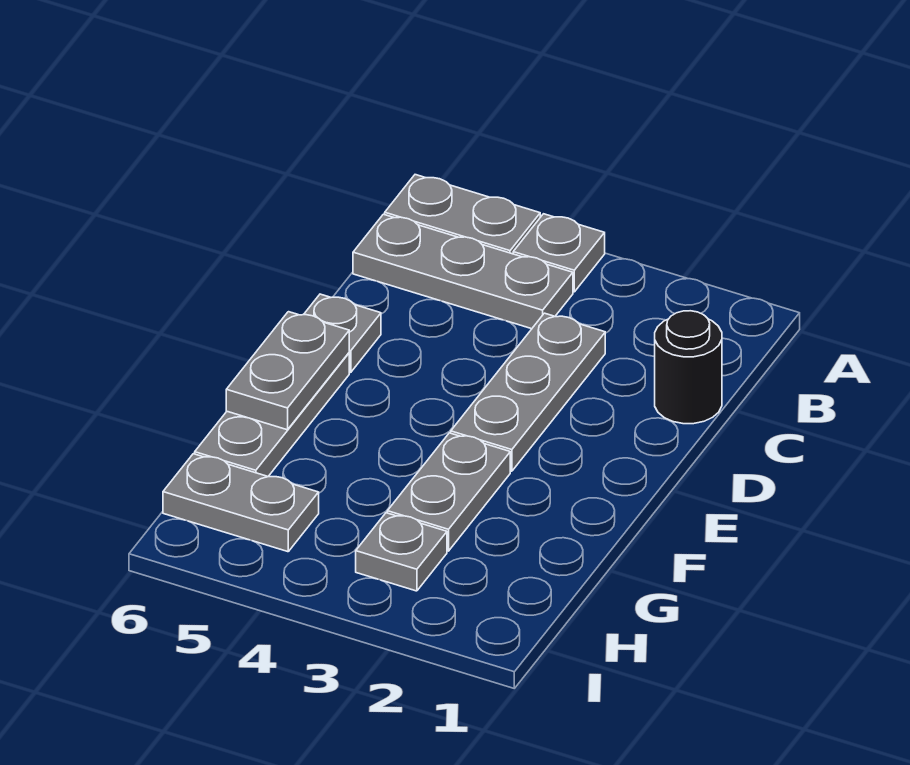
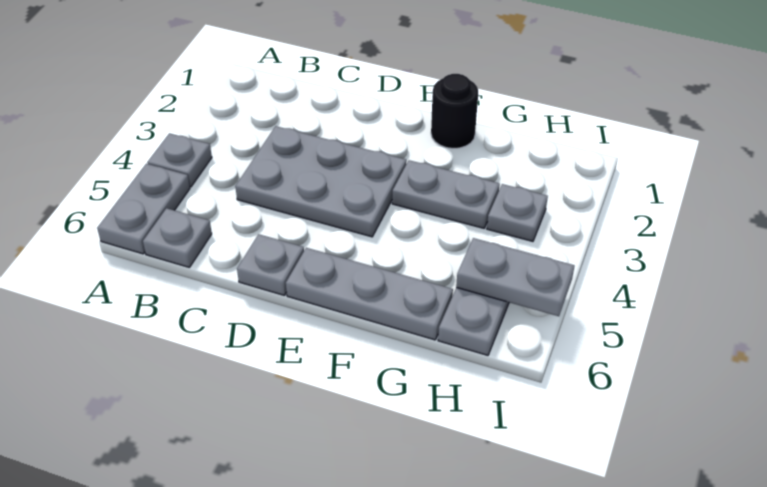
grey 1x3 plate [353,214,573,329] -> grey 1x1 plate [143,208,212,267]
black 1x1 round brick [655,311,722,424] -> black 1x1 round brick moved to [431,74,478,148]
grey 1x3 plate [451,313,605,471] -> grey 2x3 plate [235,126,406,237]
grey 1x2 plate [226,312,349,430] -> grey 1x2 plate moved to [456,238,574,316]

